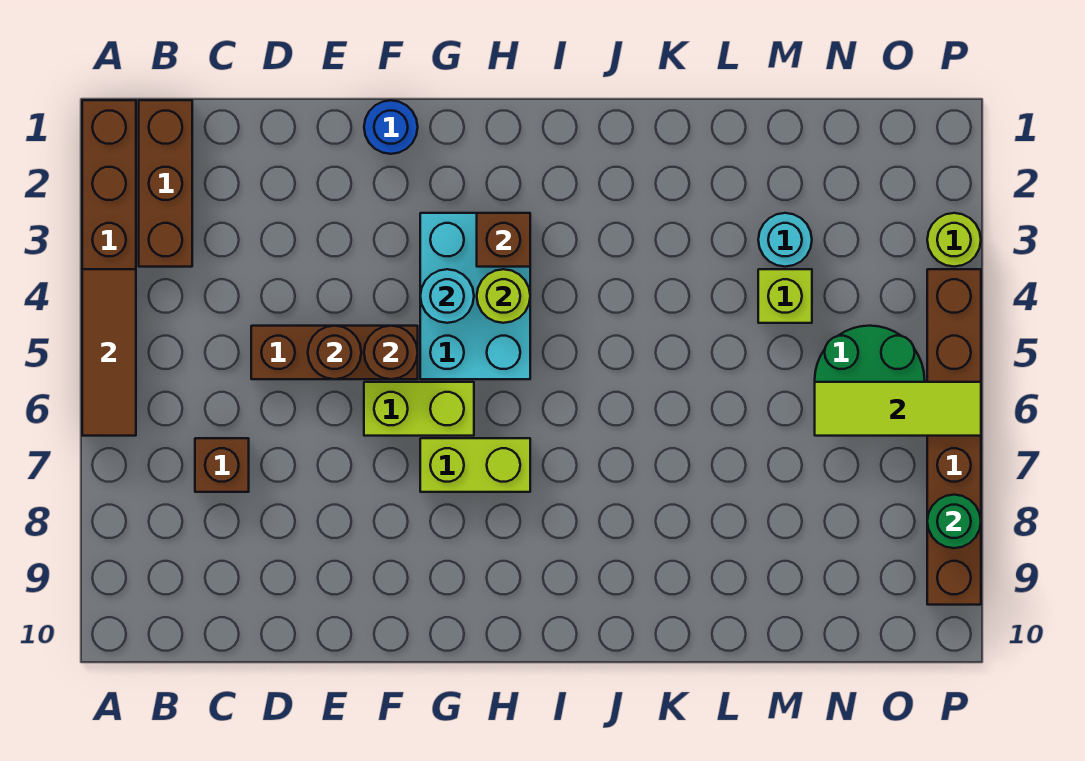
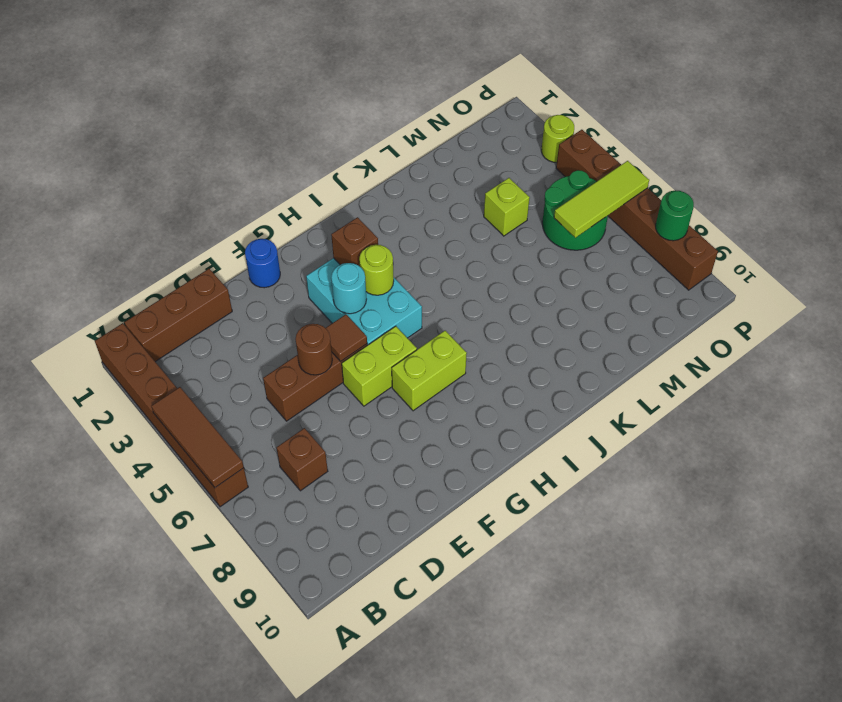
brown 1x3 brick [139,100,192,267] -> brown 1x3 brick turned to [124,269,232,362]
brown 1x1 round brick [364,326,418,379] -> brown 1x1 tile [326,315,367,361]
cyan 1x1 round brick [758,213,812,267] -> none

